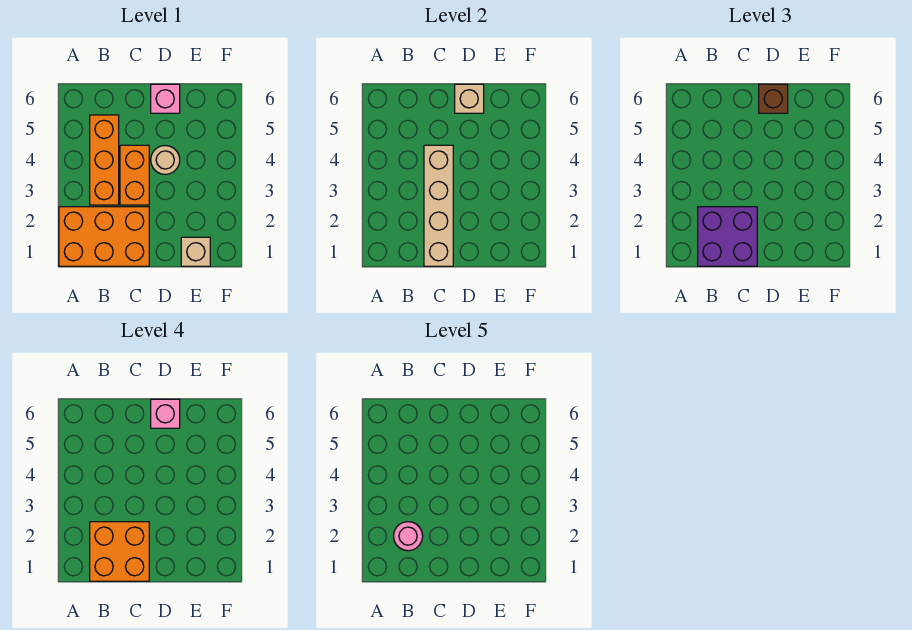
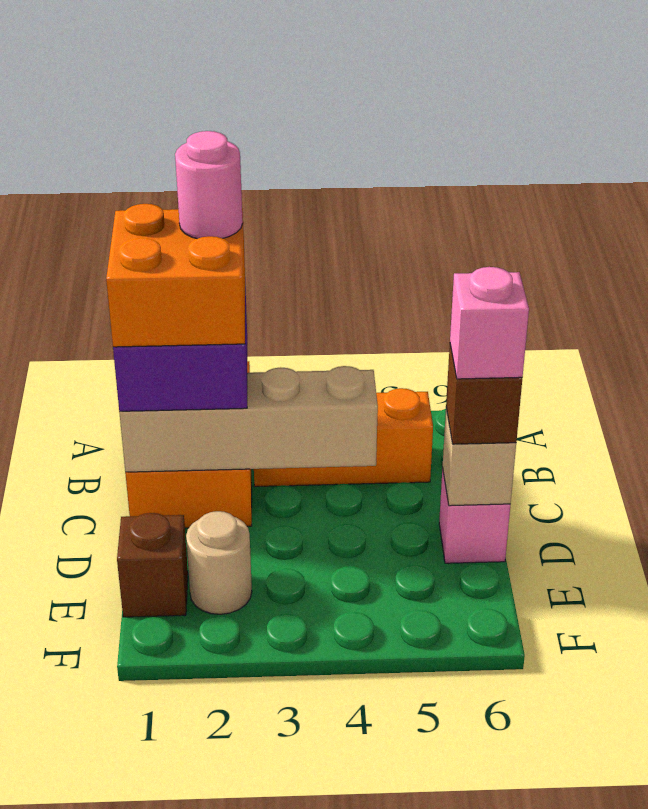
orange 1x2 brick [120,145,149,205] -> none
tan 1x1 round brick [151,145,180,175] -> tan 1x1 round brick moved to [186,511,252,614]
tan 1x1 brick [181,237,210,266] -> brown 1x1 brick [117,513,188,617]

